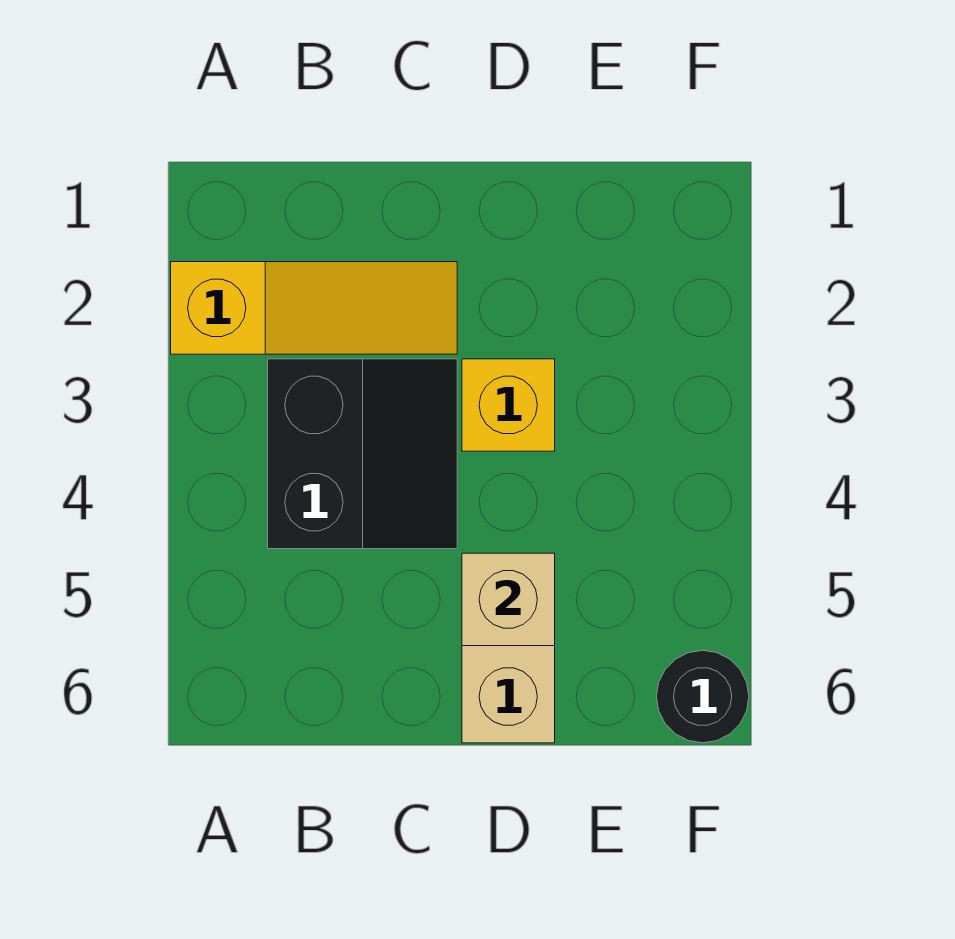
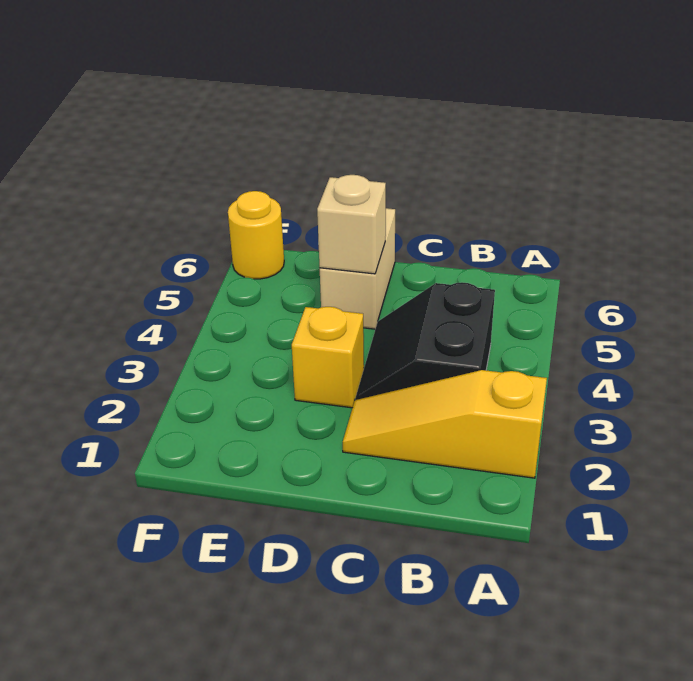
black 1x1 round brick [656,650,749,743] -> yellow 1x1 round brick [228,191,284,279]

